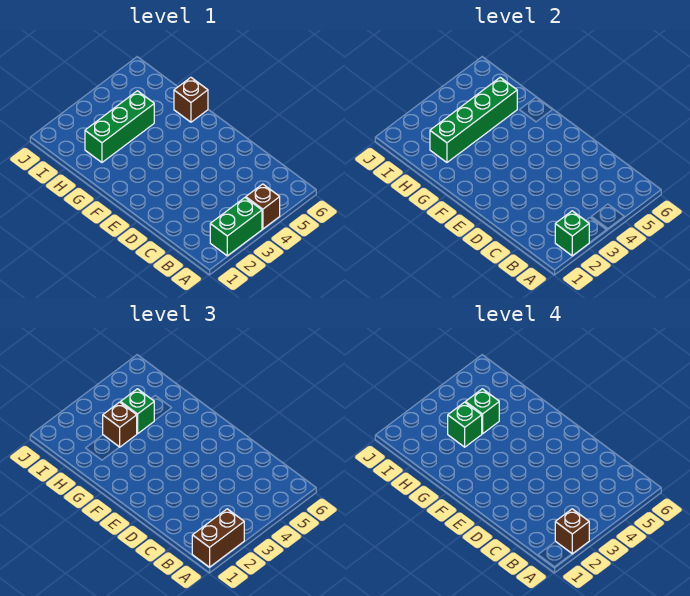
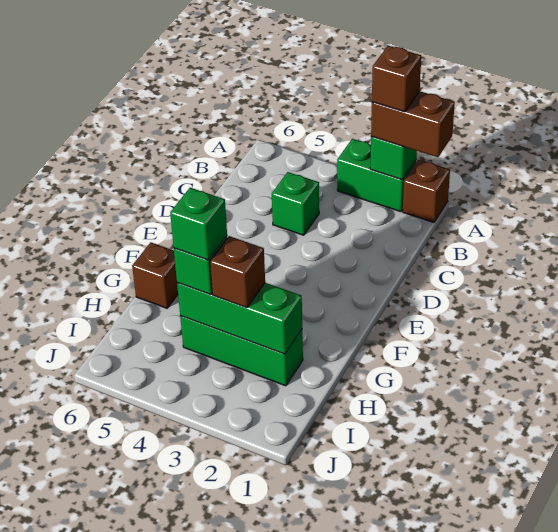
brown 1x1 brick [246,184,280,229] -> brown 1x1 brick moved to [403,160,450,223]
green 1x4 brick [430,78,517,162] -> green 1x3 brick [177,283,302,354]
green 1x1 brick [448,402,482,447] -> green 1x1 brick moved to [272,172,319,235]

